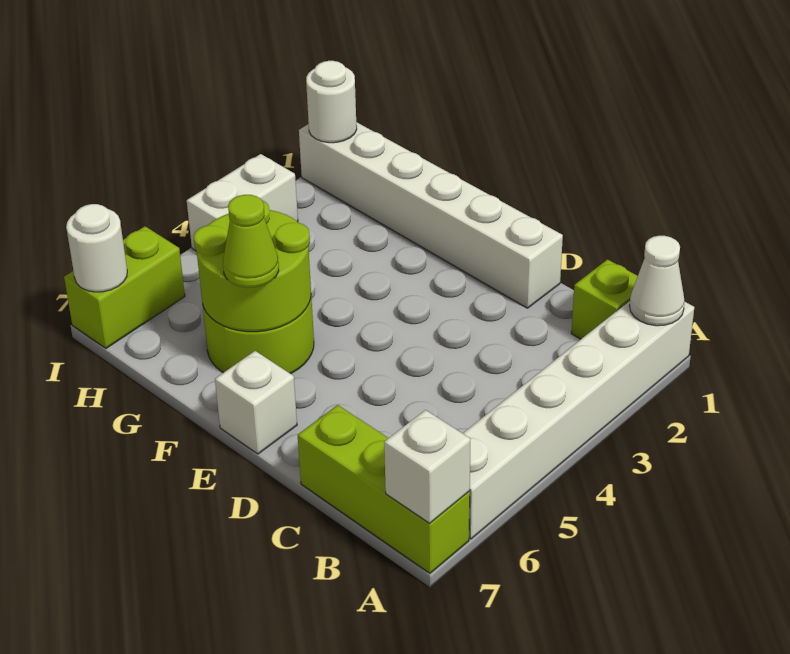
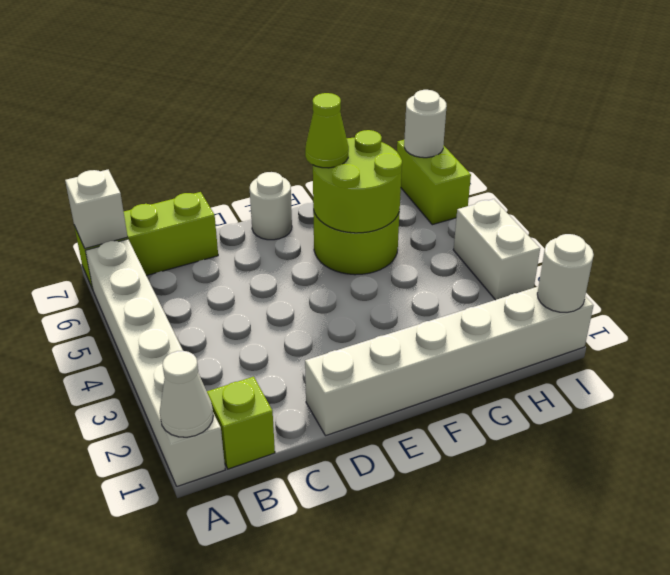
white 1x1 brick [215,351,297,454] -> white 1x1 round brick [250,172,292,240]

